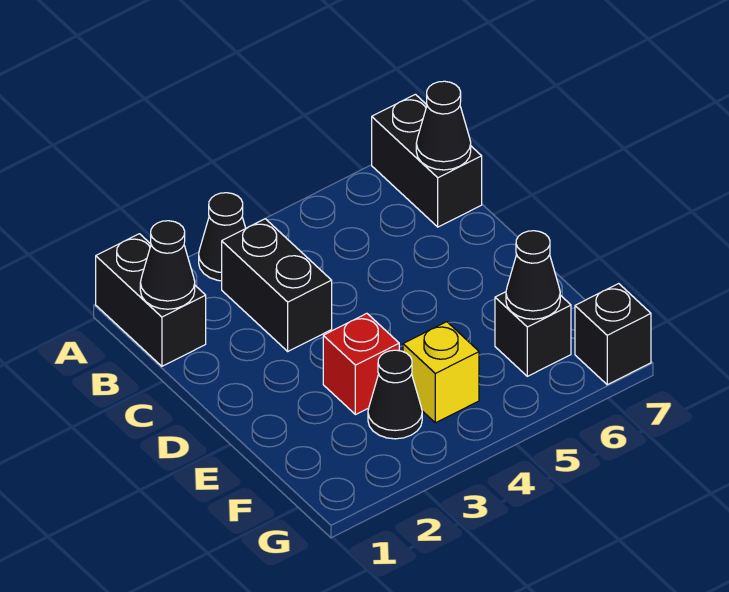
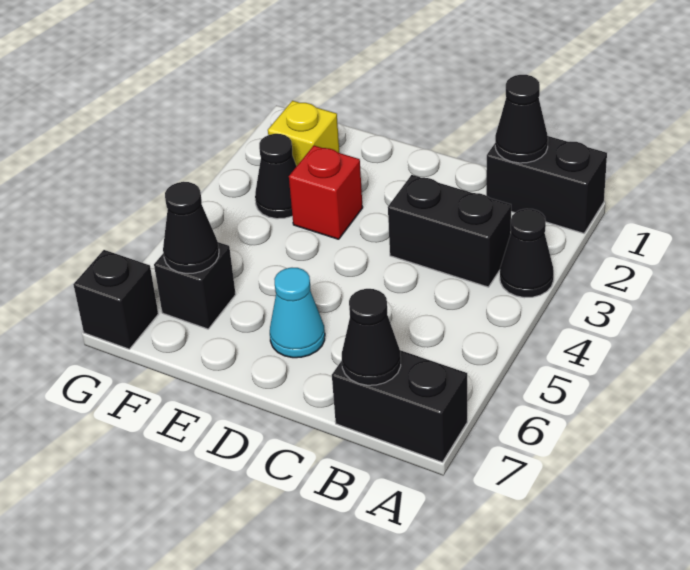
none -> cyan 1x1 cone [270,268,325,358]
yellow 1x1 brick [403,322,479,423] -> yellow 1x1 brick moved to [268,101,339,166]

